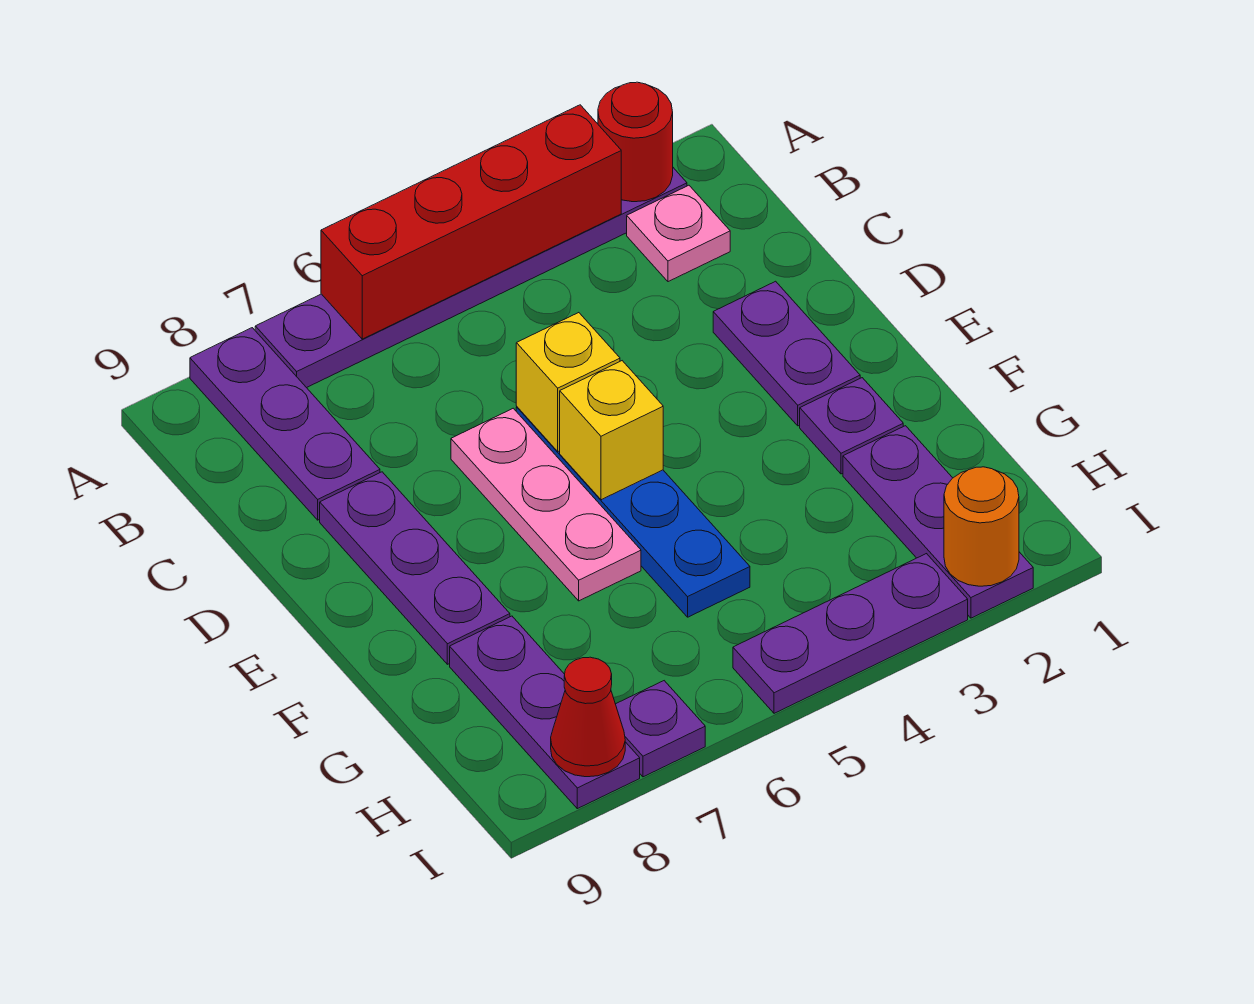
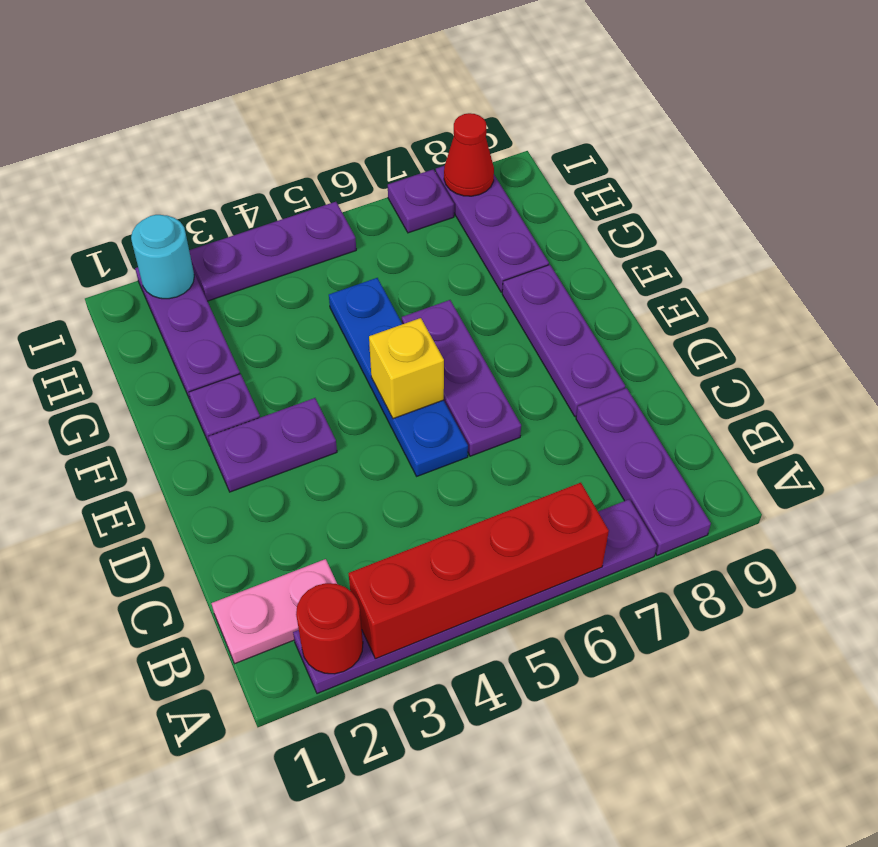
pink 1x1 plate [627,185,730,282] -> pink 1x2 plate [211,559,337,664]
purple 1x2 plate [713,281,860,426] -> purple 1x2 plate turned to [208,398,337,492]
yellow 1x1 brick [516,313,620,451] -> none
pink 1x3 plate [451,408,641,601] -> purple 1x3 plate [402,300,521,456]
orange 1x1 round brick [944,467,1019,586] -> cyan 1x1 round brick [131,215,194,299]

